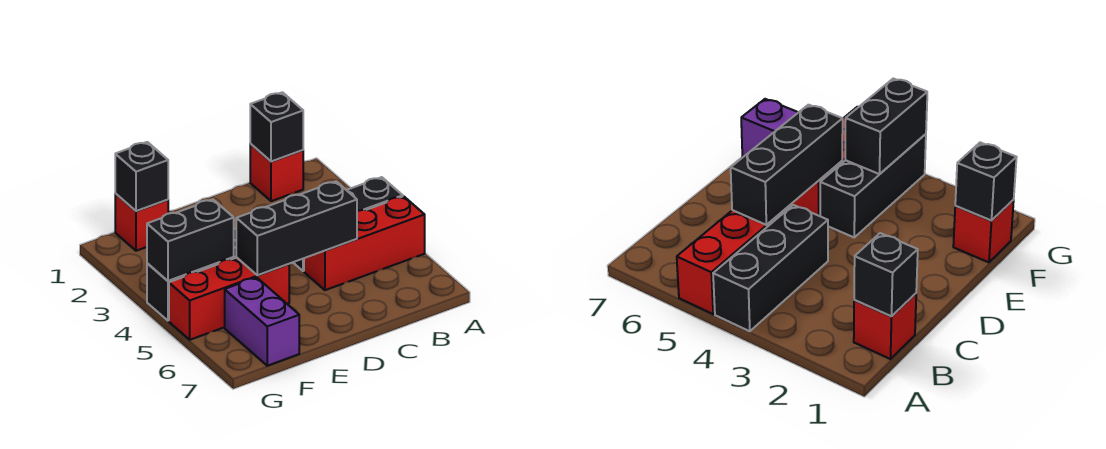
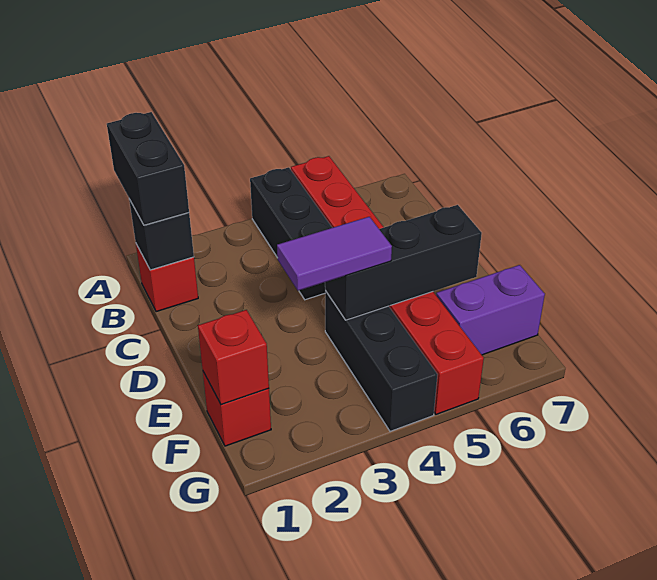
black 1x3 brick [236,181,357,275] -> black 1x3 brick turned to [325,205,482,320]
none -> purple 1x2 tile [277,217,392,291]
black 1x1 brick [115,142,168,211] -> red 1x1 brick [198,310,269,405]
black 1x2 brick [147,199,234,281] -> black 1x2 brick moved to [107,112,189,225]

